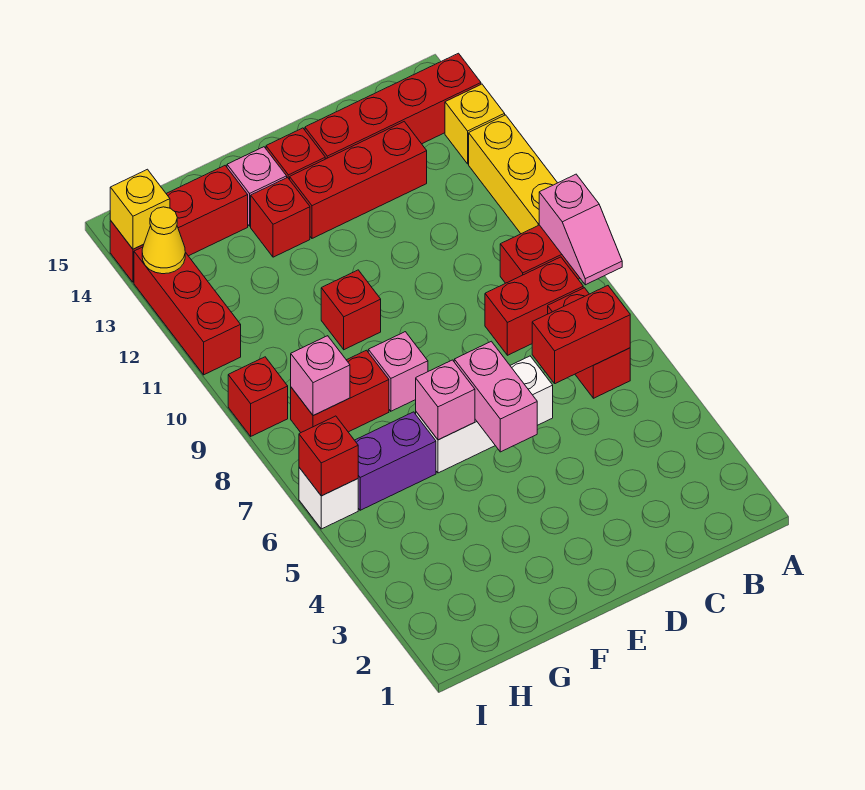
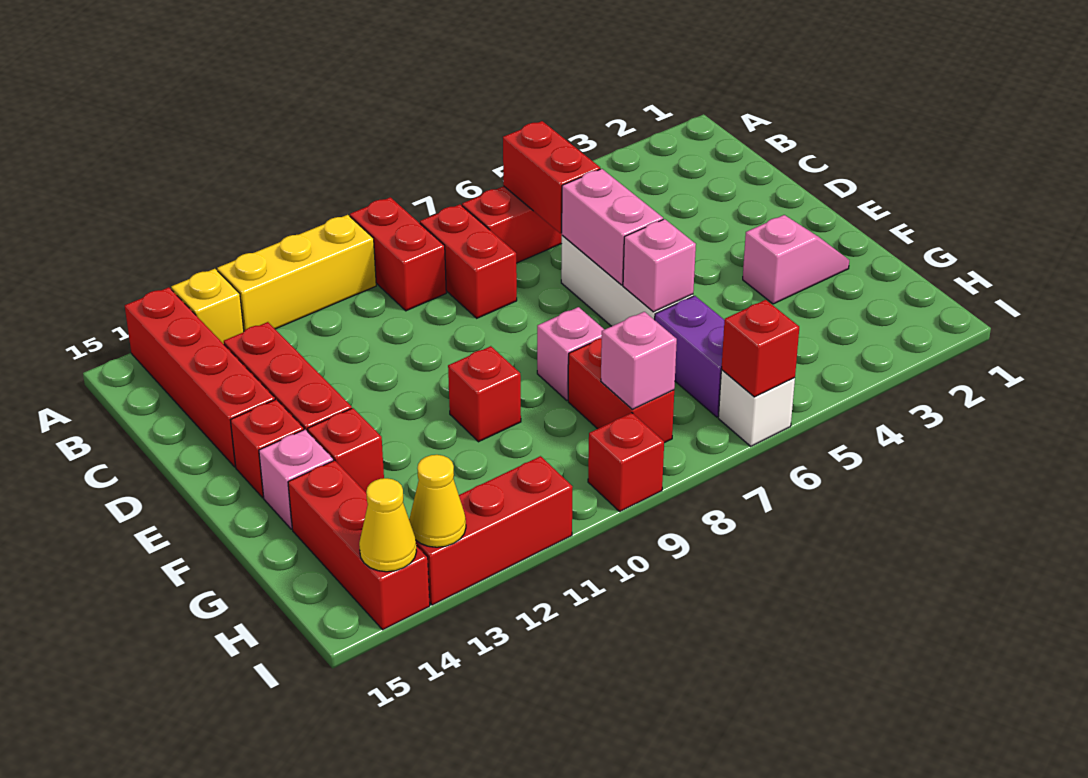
pink 1x2 slope [539,174,622,285] -> pink 1x2 slope moved to [743,215,849,304]
pink 1x2 brick [454,341,537,452] -> pink 1x2 brick turned to [562,169,663,285]
yellow 1x1 brick [110,169,170,249] -> yellow 1x1 cone [359,478,417,572]

